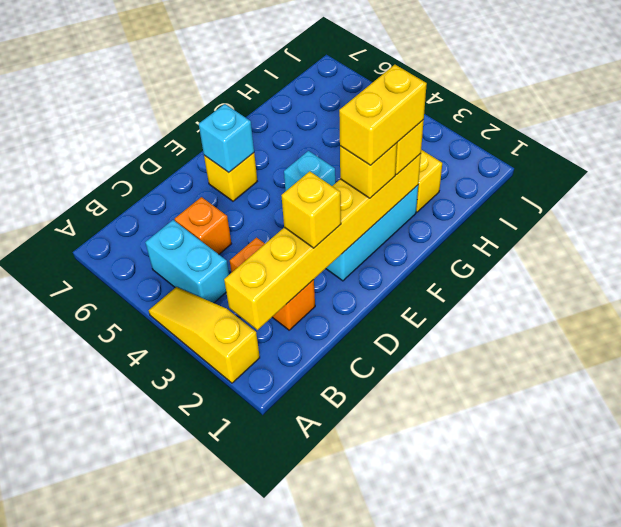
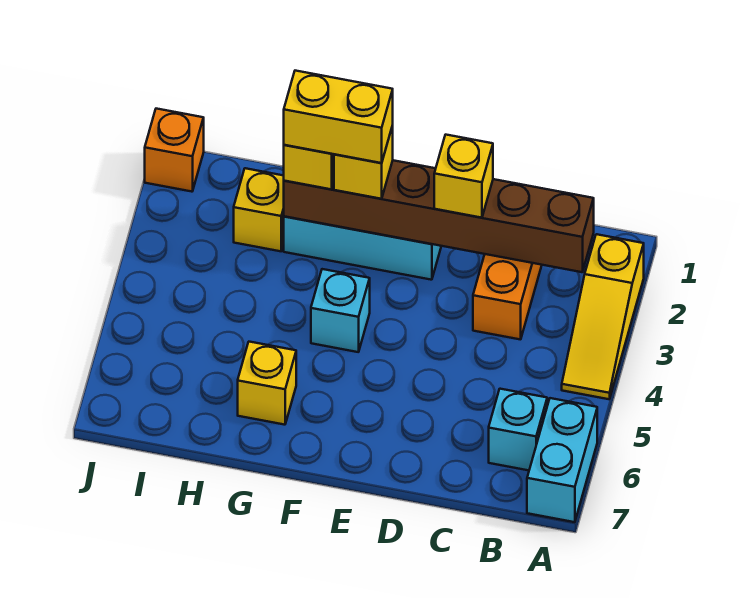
yellow 1x6 brick [224,154,421,330] -> brown 1x6 brick [284,160,594,272]
cyan 1x2 brick [145,220,229,303] -> cyan 1x2 brick moved to [527,398,597,522]
orange 1x1 brick [175,197,232,254] -> orange 1x1 brick moved to [145,109,204,192]
yellow 1x1 brick [204,153,257,201] -> yellow 1x1 brick moved to [238,342,296,425]
cyan 1x1 brick [199,104,254,172] -> cyan 1x1 brick moved to [489,389,547,470]

